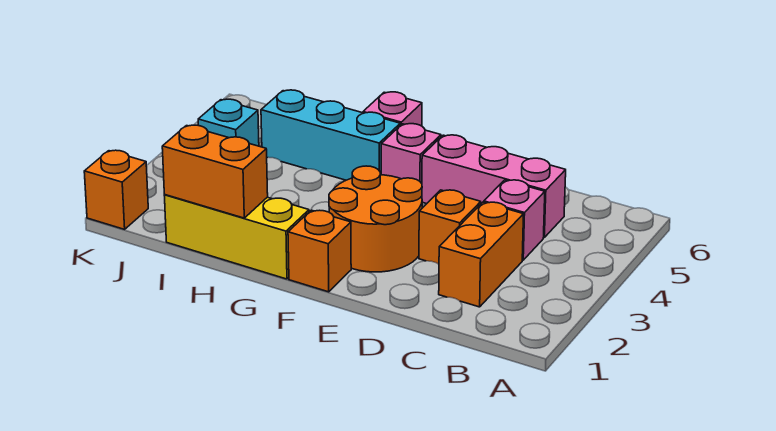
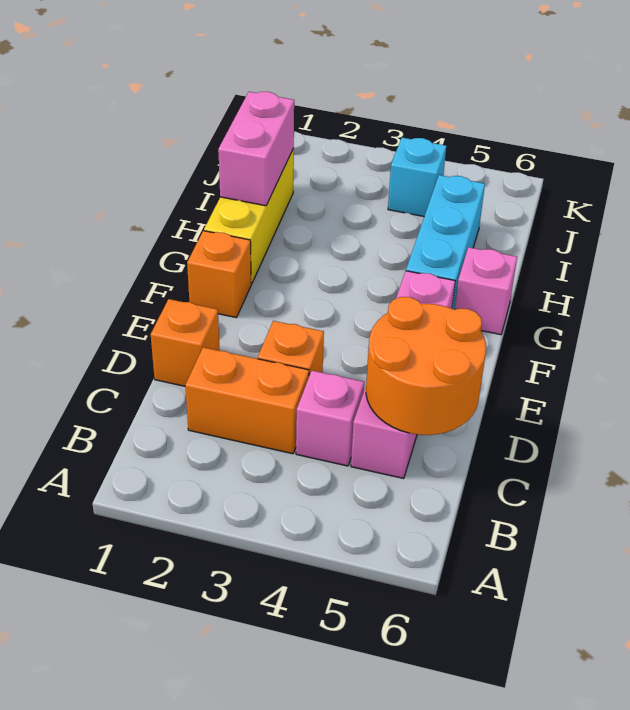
orange 2x2 round brick [329,166,422,272] -> orange 2x2 round brick moved to [366,297,486,435]
orange 1x2 brick [162,125,268,218] -> pink 1x2 brick [218,92,294,206]
orange 1x1 brick [84,150,148,229] -> orange 1x1 brick moved to [151,299,220,386]

